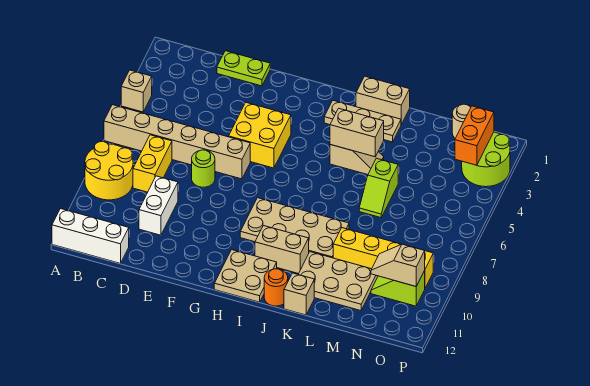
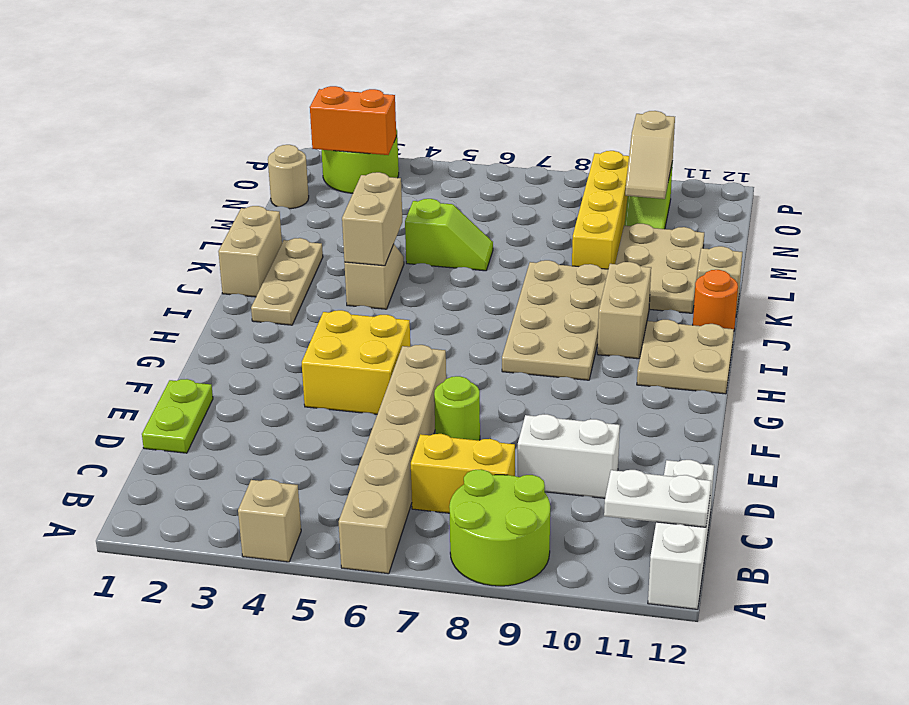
yellow 2x2 round brick [85,142,133,200] -> lime 2x2 round brick [449,469,550,586]
none -> white 1x2 plate [604,470,711,527]

